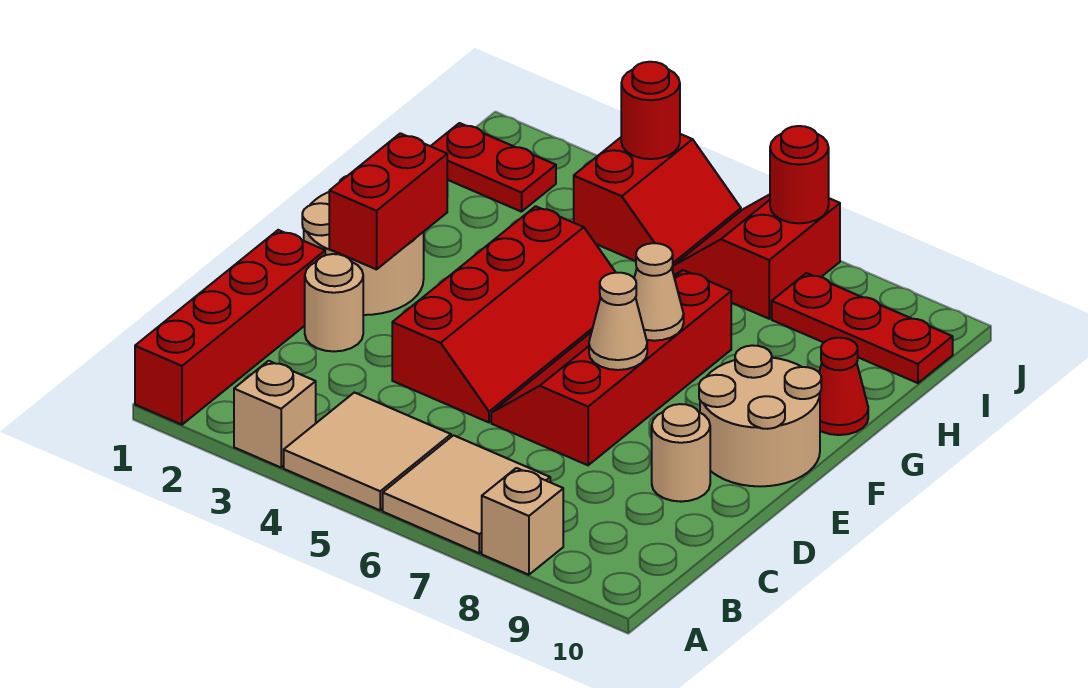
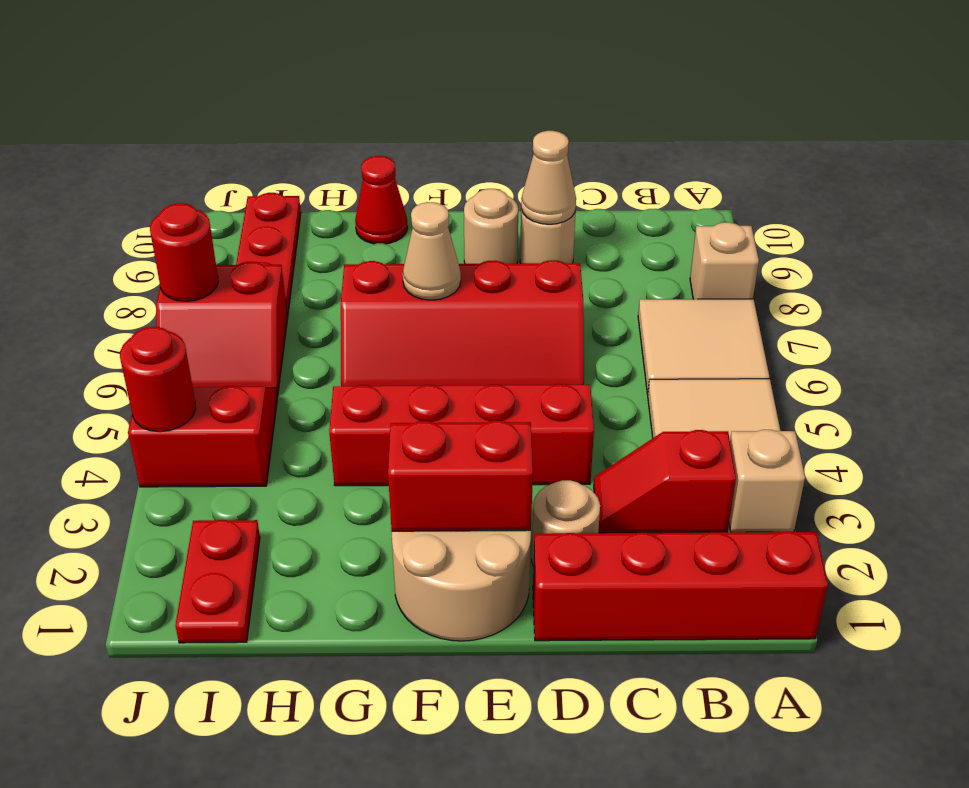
none -> red 1x2 slope [594,430,736,533]
tan 1x1 cone [589,273,647,370] -> tan 1x1 cone moved to [521,131,576,224]
tan 2x2 round brick [699,345,821,486] -> tan 1x1 round brick [464,189,518,264]

